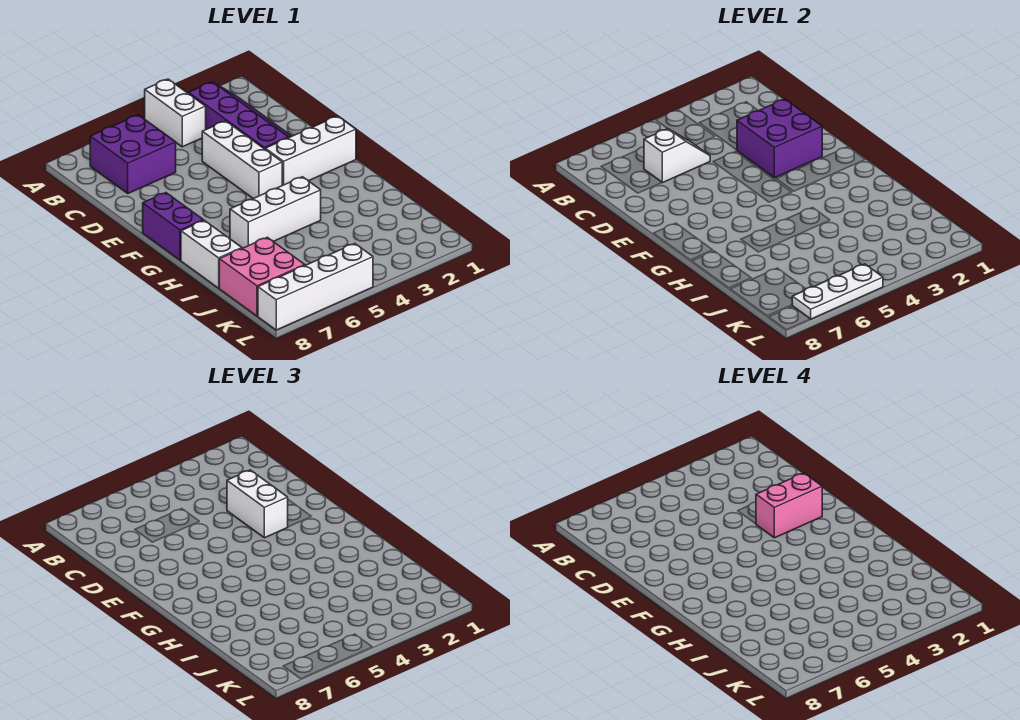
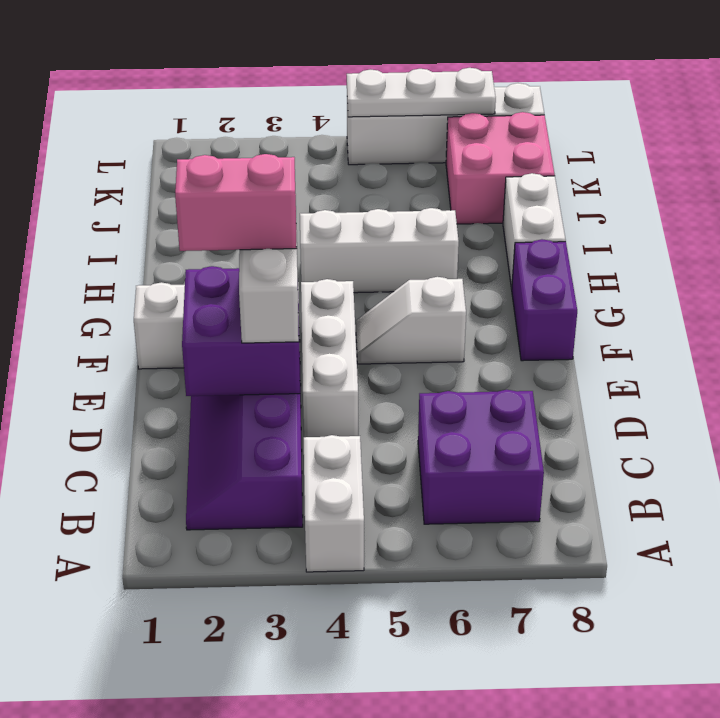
white 1x2 slope [644,129,710,183] -> white 1x2 slope moved to [356,277,466,364]

